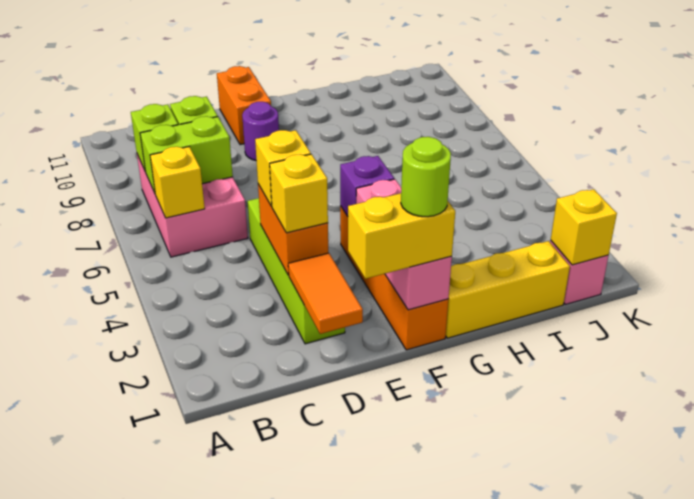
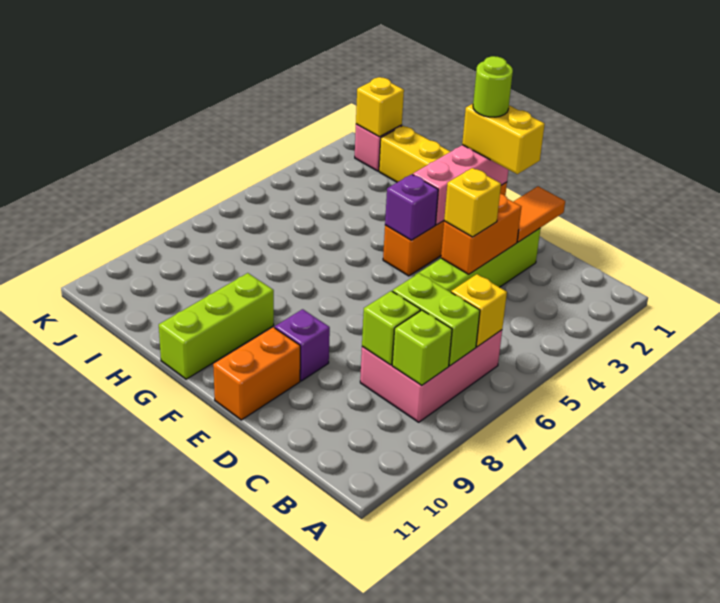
yellow 1x1 brick [270,154,328,233] -> none
purple 1x1 round brick [242,102,279,160] -> purple 1x1 brick [275,309,330,381]
none -> lime 1x3 brick [159,273,274,379]

